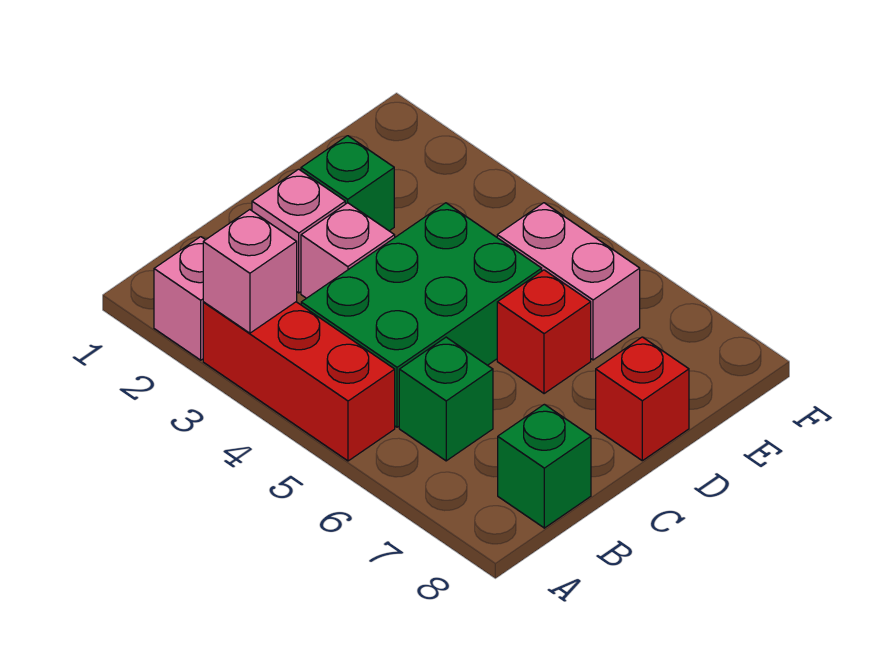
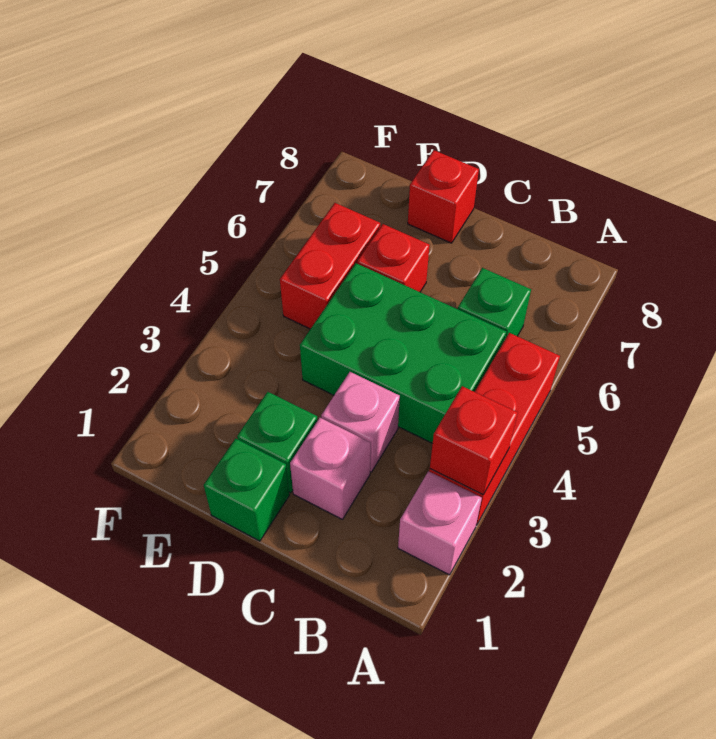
pink 1x1 brick [203,210,297,333] -> red 1x1 brick [430,386,518,495]
green 1x1 brick [498,404,591,528] -> green 1x1 brick moved to [204,439,289,541]
pink 1x2 brick [497,203,640,360] -> red 1x2 brick [280,203,380,329]

